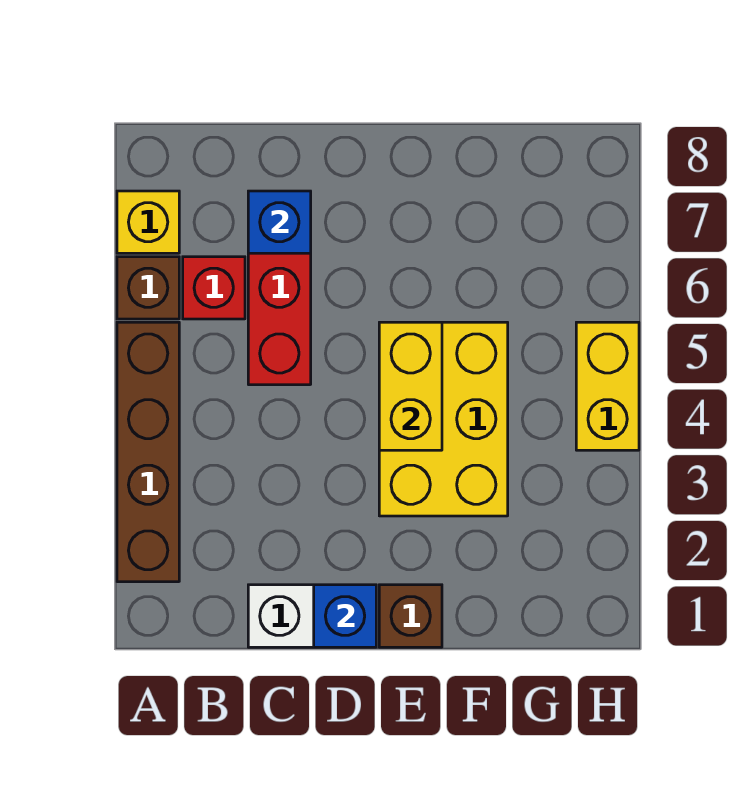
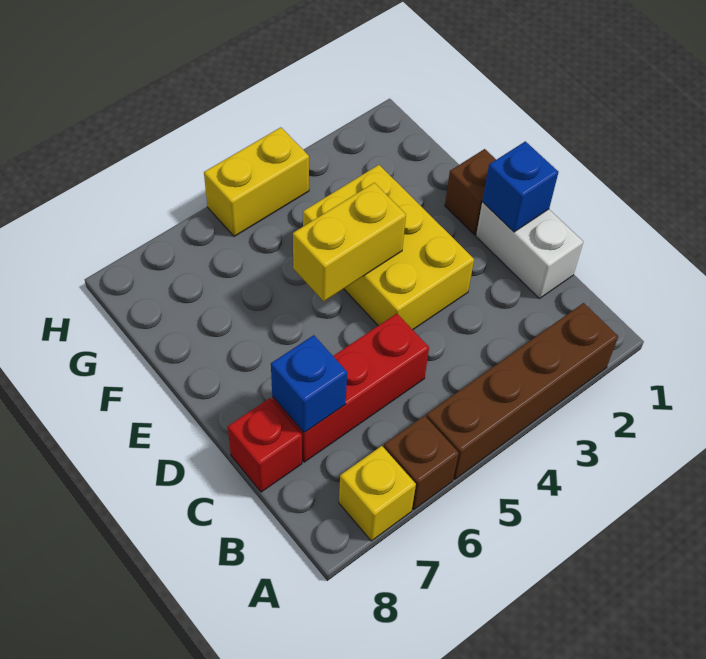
red 1x1 brick [183,257,245,319] -> red 1x1 brick moved to [228,398,302,492]
yellow 2x3 brick [379,322,508,516] -> yellow 2x3 brick turned to [303,165,474,330]

